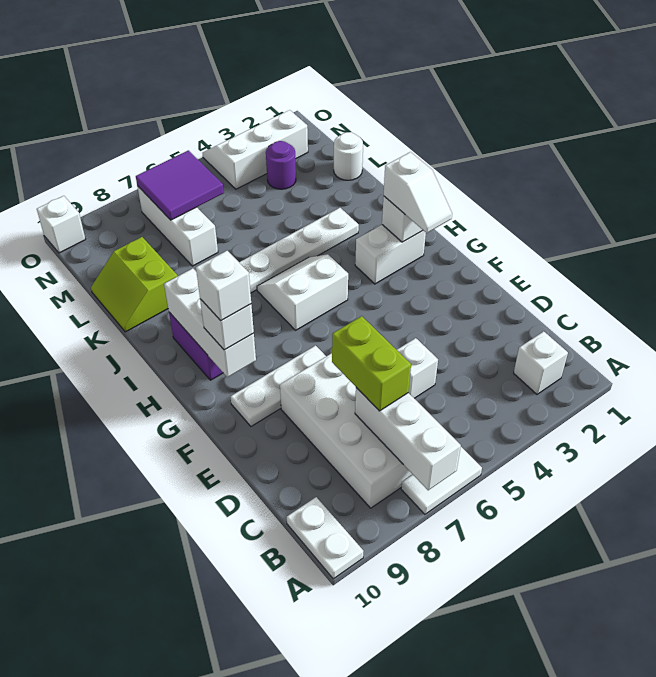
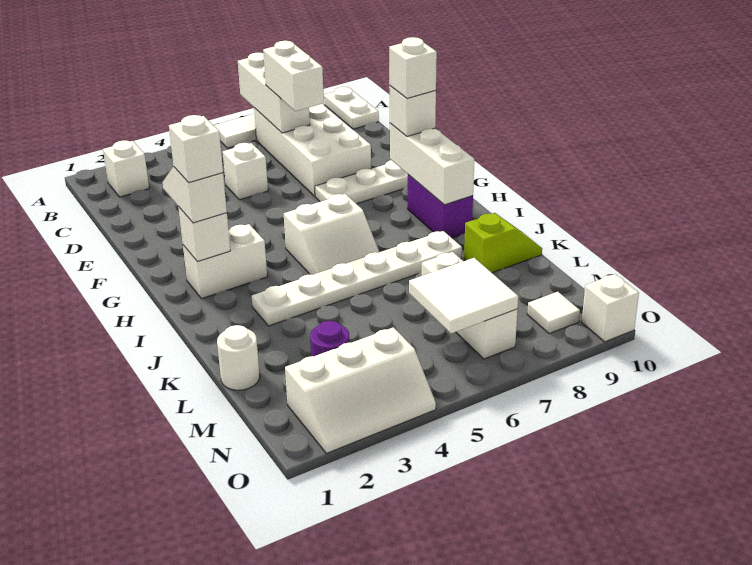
lime 1x2 brick [332,316,411,411] -> white 1x2 brick [263,41,324,111]
none -> white 1x1 brick [169,115,223,183]
lime 2x2 slope [91,237,177,332] -> lime 1x2 slope [464,213,542,273]
purple 2x2 tile [136,150,224,220] -> white 2x2 tile [409,258,518,334]
none -> white 1x1 tile [527,292,580,334]

